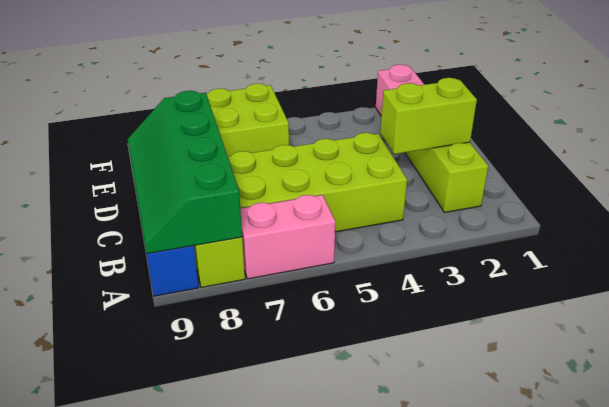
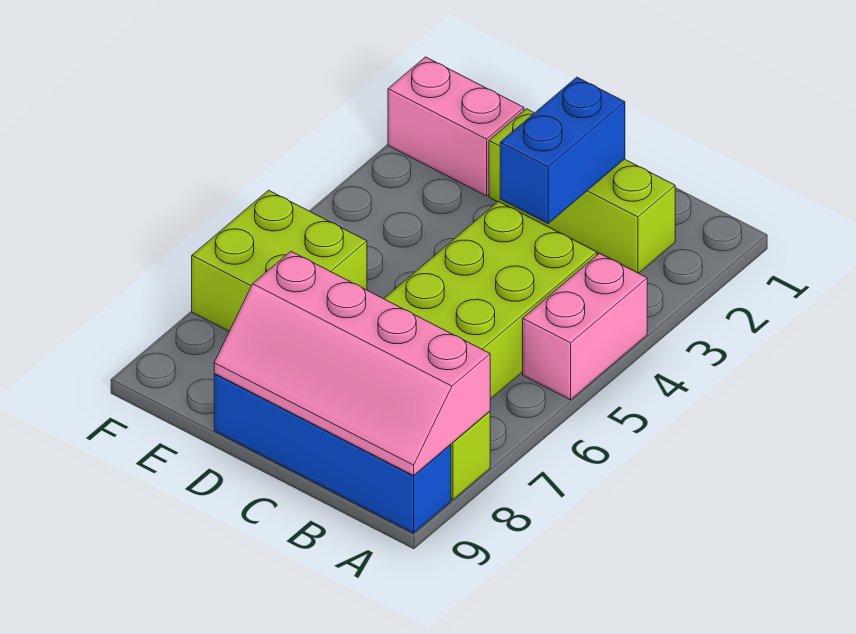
pink 1x2 brick [240,195,335,279] -> pink 1x2 brick moved to [523,253,647,400]
green 2x4 slope [128,91,242,254] -> pink 2x4 slope [214,251,490,476]
lime 1x2 brick [380,78,477,154] -> blue 1x2 brick [500,77,625,223]

